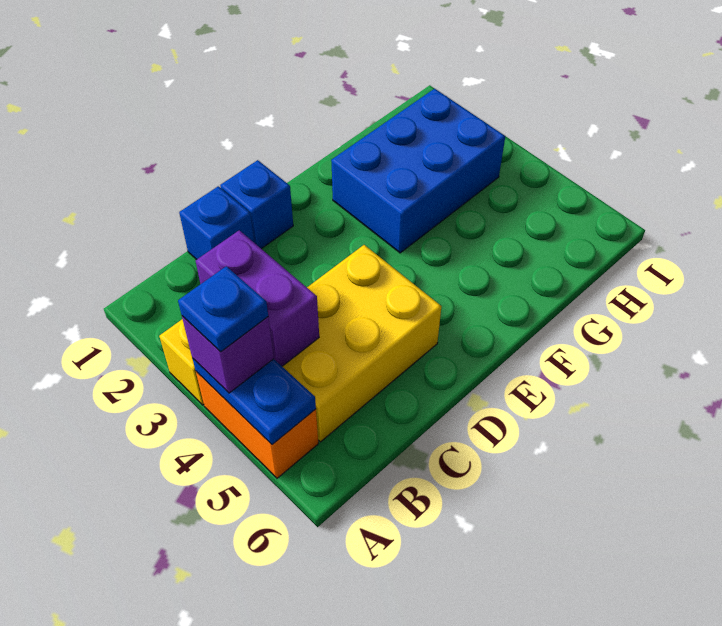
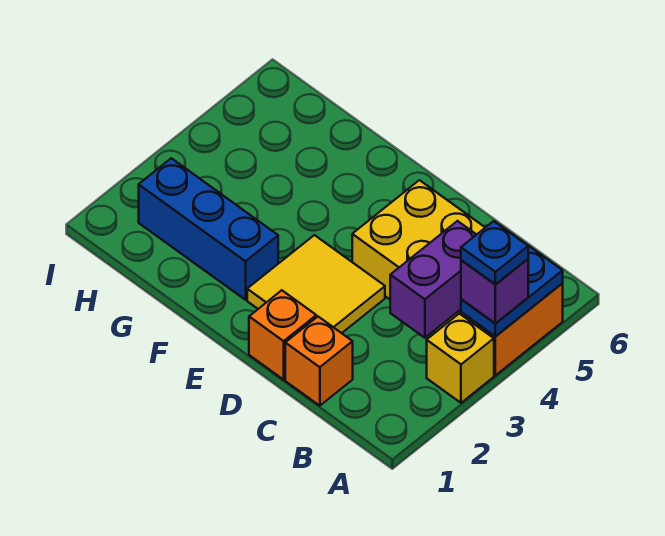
blue 1x1 brick [179,186,254,260] -> orange 1x1 brick [285,317,353,406]
blue 1x1 brick [220,160,293,249] -> orange 1x1 brick [249,290,316,380]
none -> yellow 2x2 tile [247,235,385,333]
blue 2x3 brick [331,89,505,253] -> blue 1x3 brick [139,158,278,300]

